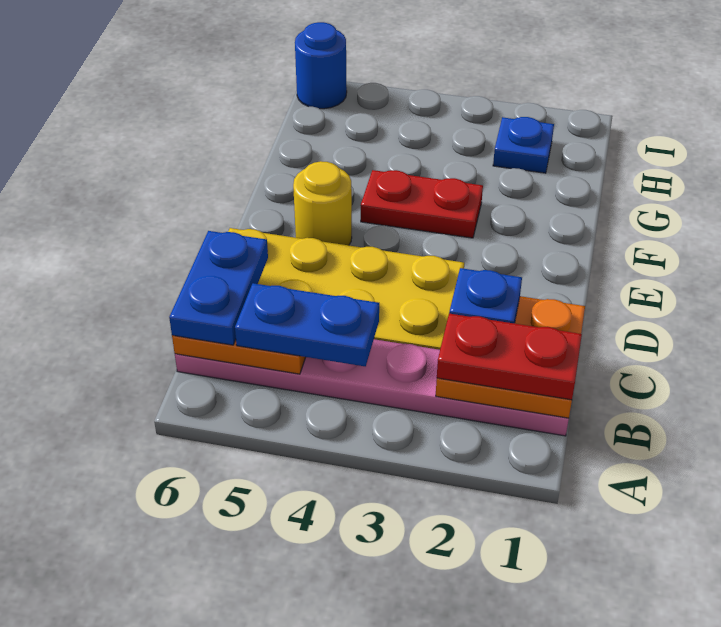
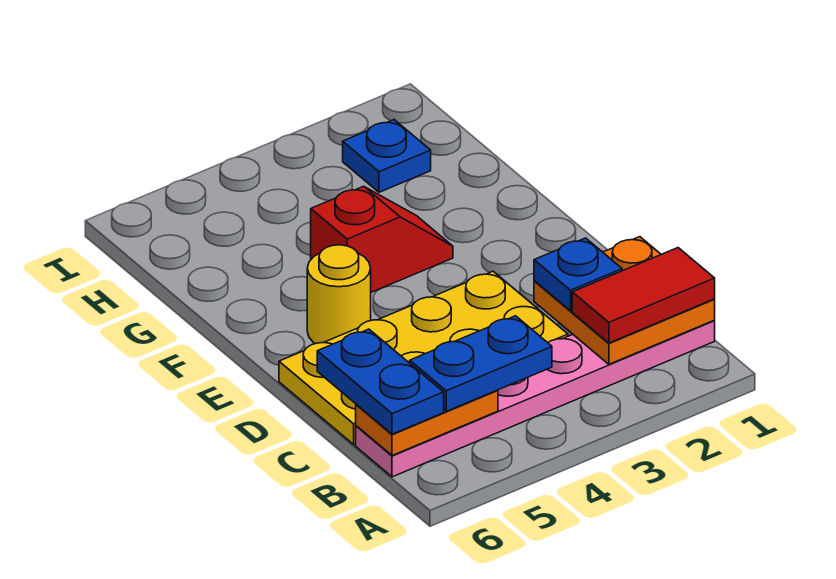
red 1x2 plate [437,314,582,400] -> red 1x2 tile [572,248,715,343]
red 1x2 plate [361,170,483,238] -> red 1x2 slope [311,186,453,292]
blue 1x1 round brick [295,22,347,109] -> none

